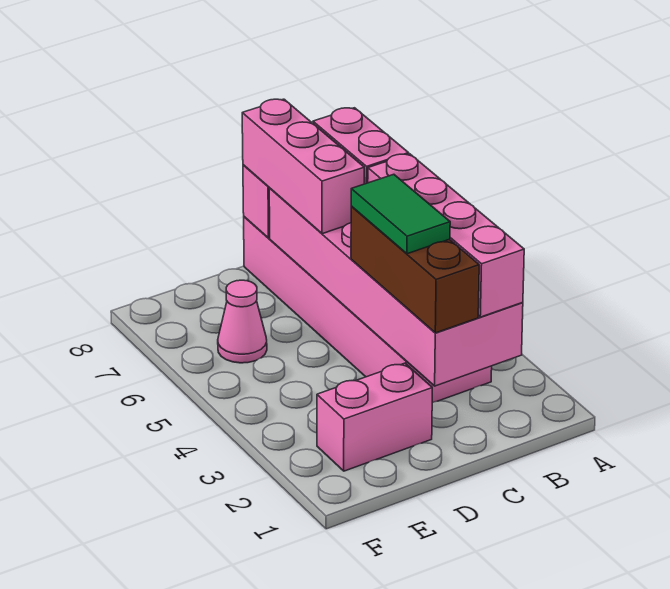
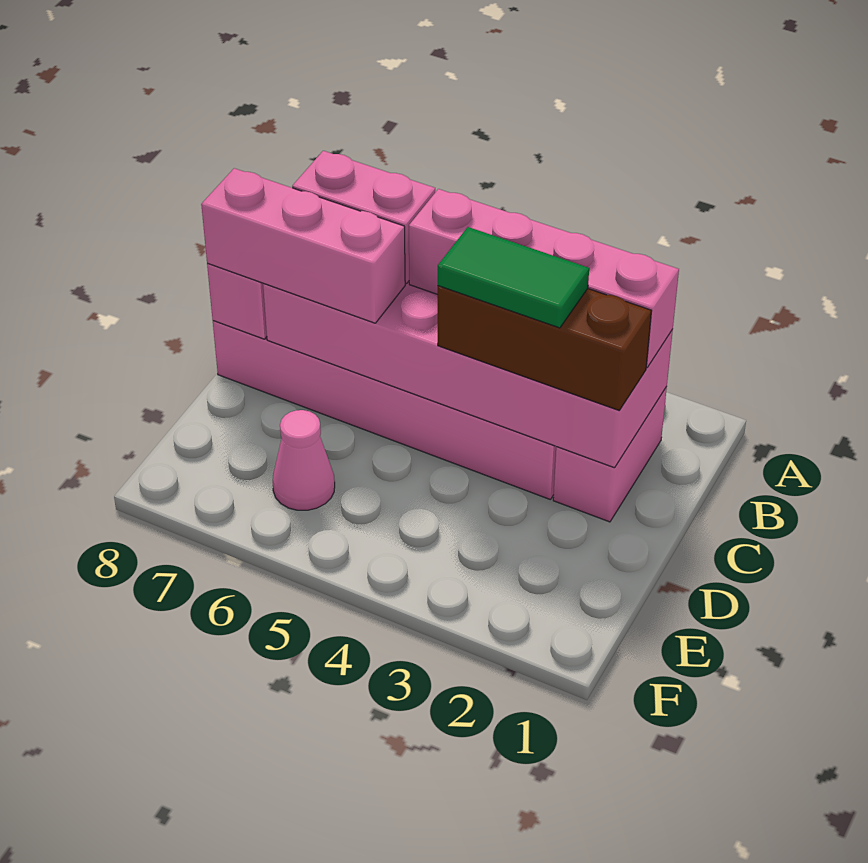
pink 1x2 brick [317,363,432,471] -> pink 1x2 brick moved to [553,387,667,522]

